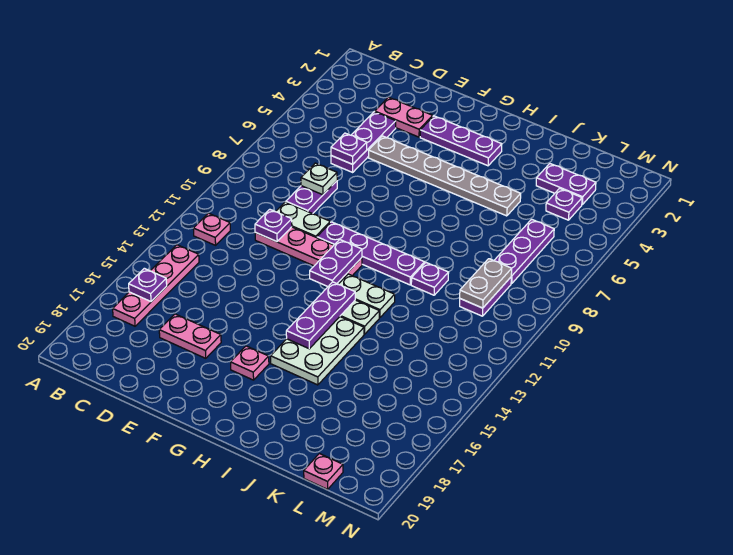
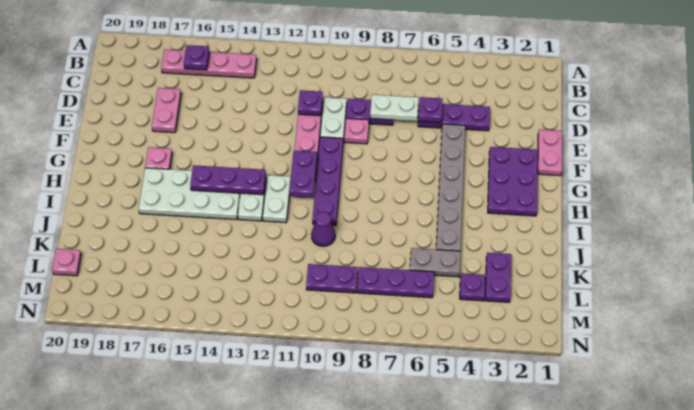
pink 1x1 plate [193,213,230,245] -> pink 1x1 plate moved to [344,118,369,144]
pink 1x2 plate [375,97,433,137] -> pink 1x2 plate moved to [538,129,562,176]
white 1x1 plate [301,163,337,195] -> white 1x2 plate [370,94,419,121]
purple 1x3 plate [420,116,502,166] -> purple 2x3 plate [488,147,538,216]
purple 1x2 plate [310,240,362,286] -> purple 1x2 plate turned to [289,151,317,198]
white 2x3 plate [271,317,364,385] -> white 2x4 plate [139,168,240,220]
purple 1x1 plate [411,263,449,295] -> purple 1x1 cone [311,212,335,246]
grey 1x2 plate [460,259,512,308] -> grey 1x2 plate moved to [410,248,461,277]

